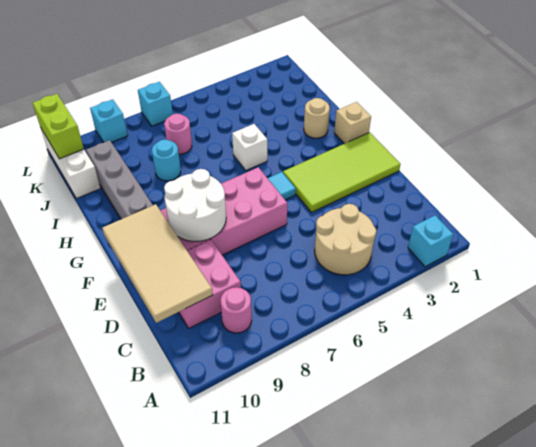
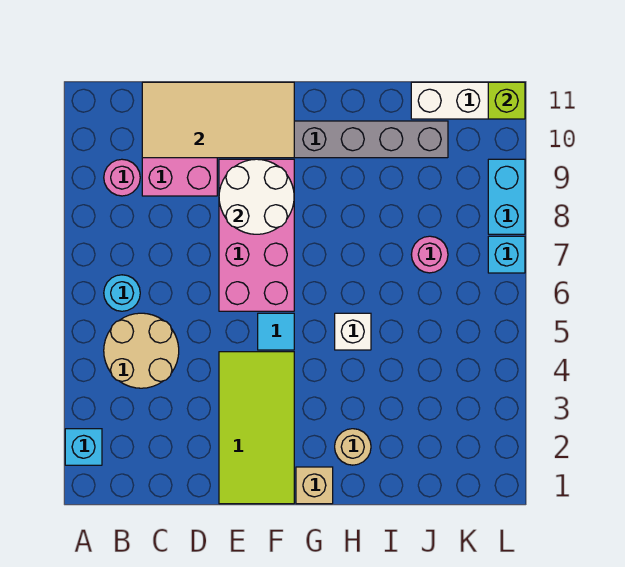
cyan 1x1 round brick [152,139,181,181] -> cyan 1x1 round brick moved to [104,275,140,311]
lime 1x2 brick [33,94,84,159] -> lime 1x1 brick [488,82,525,119]
cyan 1x1 brick [90,99,127,142] -> cyan 1x2 brick [488,159,525,234]

